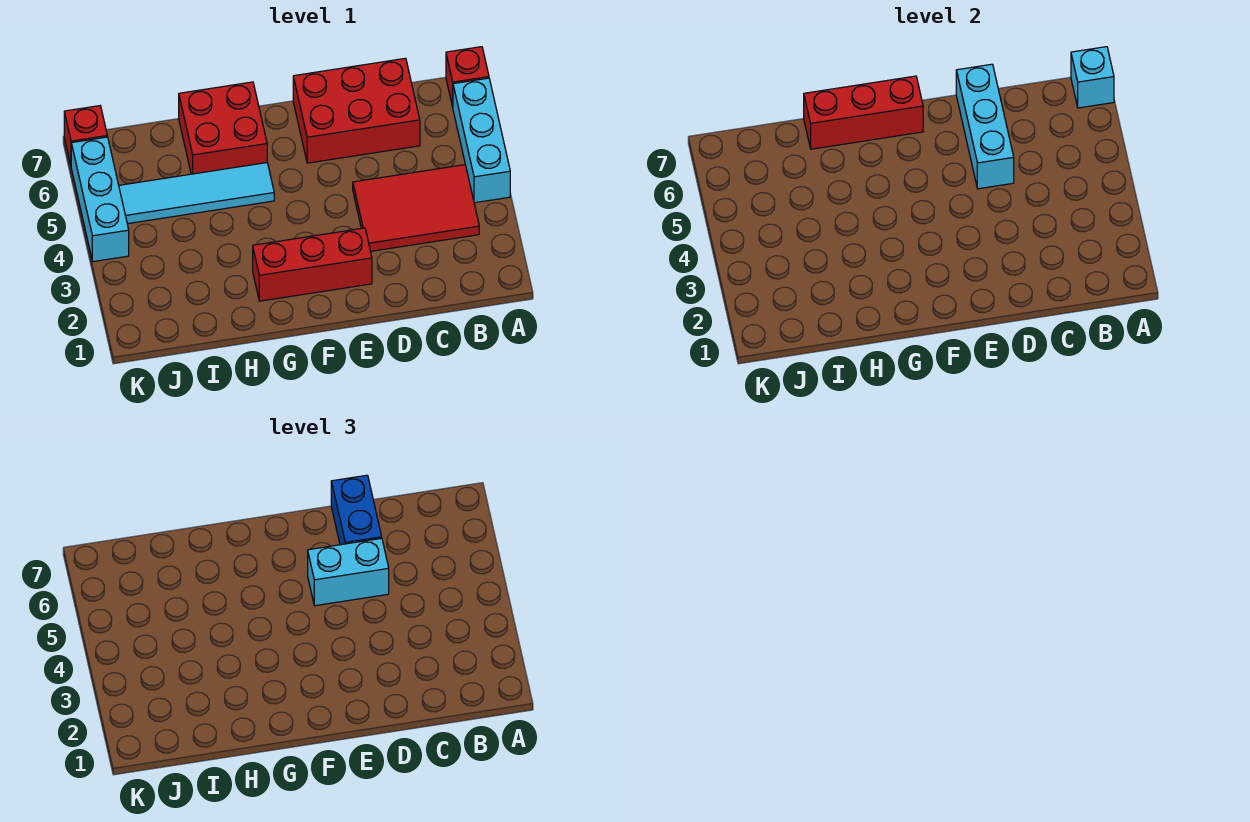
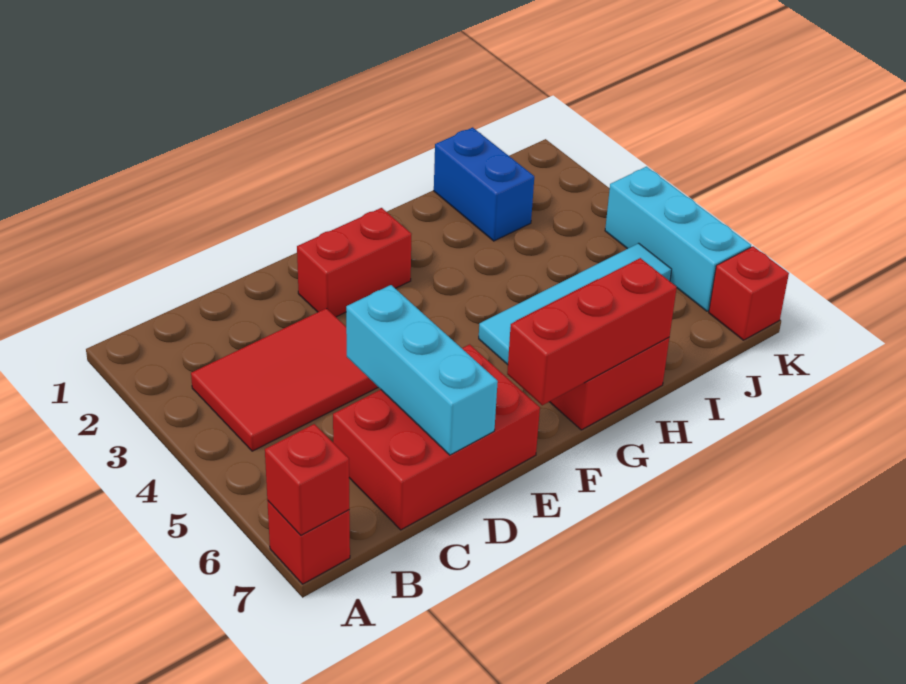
cyan 1x3 brick [453,78,510,203] -> none
cyan 1x1 brick [1071,47,1114,108] -> red 1x1 brick [265,424,349,535]
cyan 1x2 brick [308,538,389,606] -> none
blue 1x2 brick [331,475,382,545] -> blue 1x2 brick moved to [434,127,534,241]
red 1x3 brick [253,228,372,301] -> red 1x2 brick [297,208,411,317]

